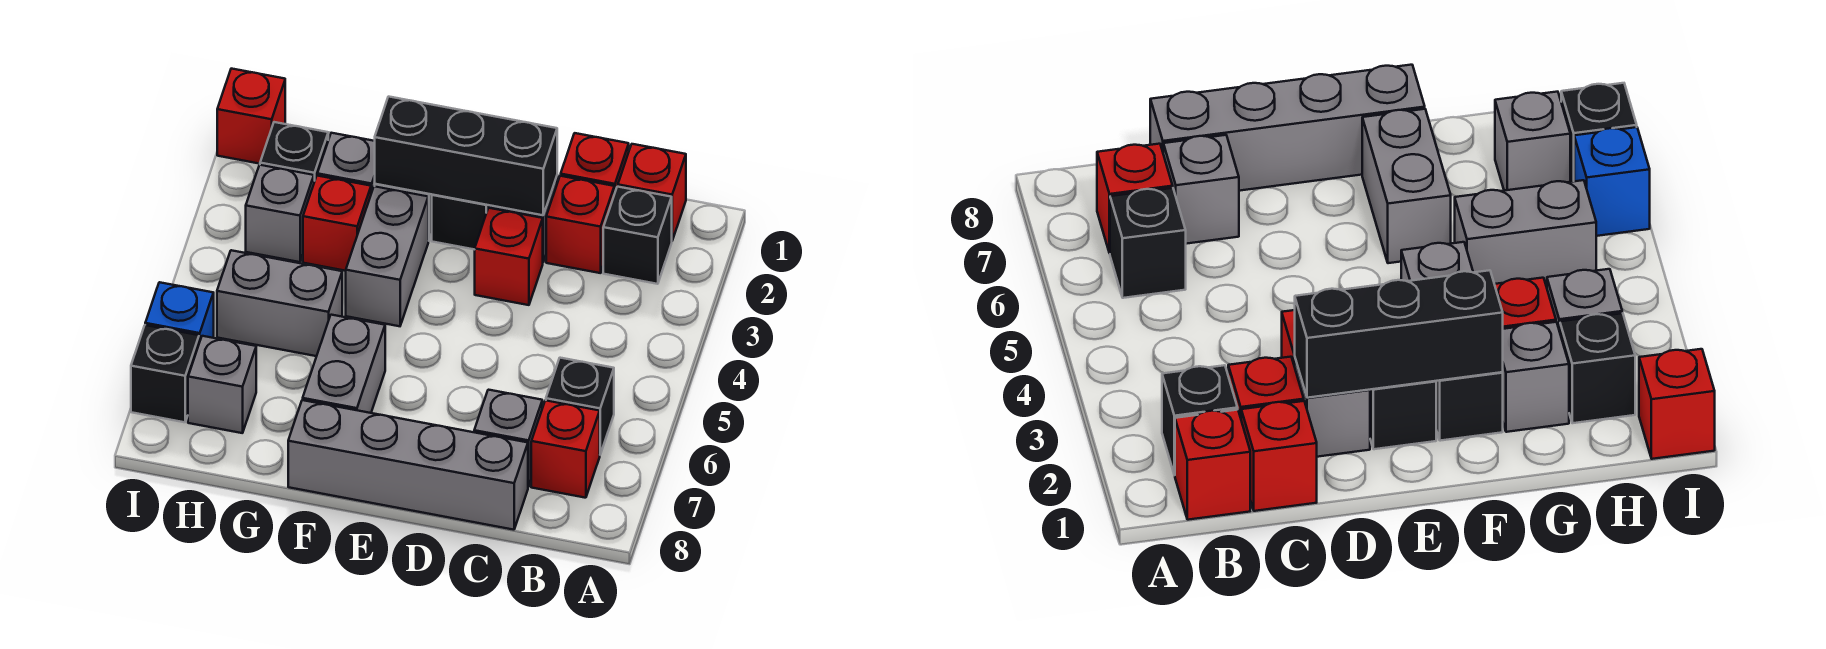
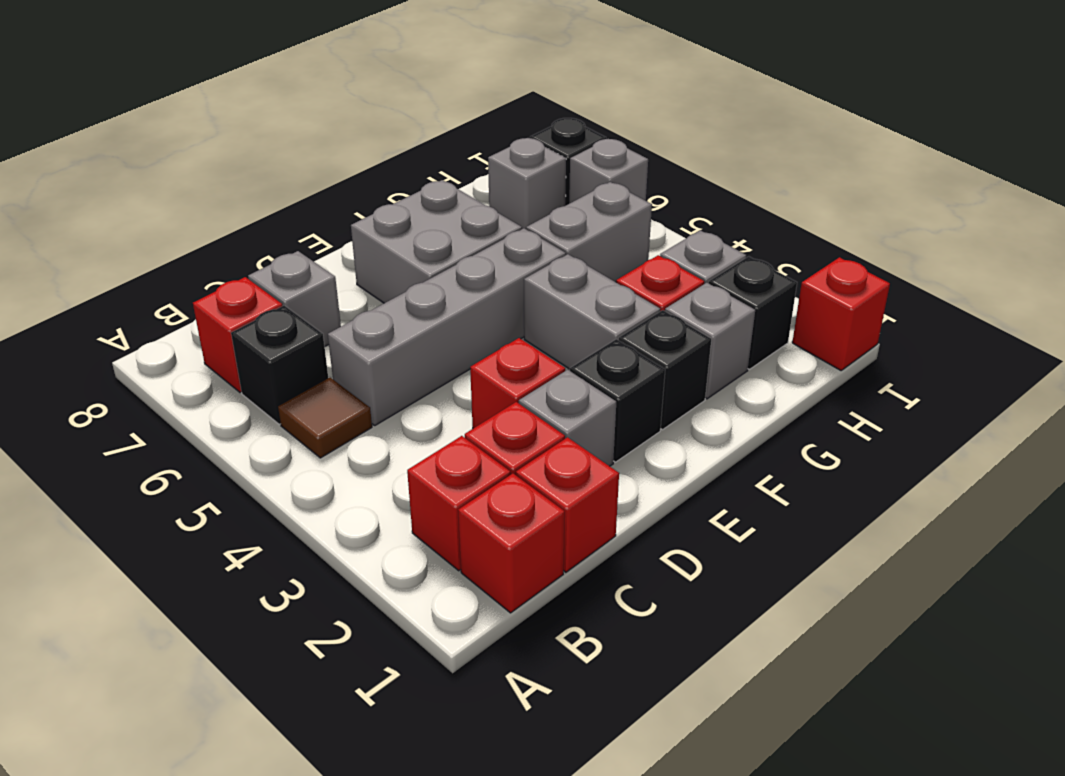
black 1x1 brick [603,187,672,284] -> red 1x1 brick [407,436,511,571]
none -> brown 1x1 tile [278,377,372,458]
grey 1x4 brick [288,400,528,530] -> grey 1x4 brick moved to [328,228,566,425]
black 1x3 brick [375,97,557,215] -> none
grey 1x2 brick [303,315,385,413] -> grey 2x2 brick [351,180,522,303]
blue 1x1 brick [145,282,214,343] -> grey 1x1 brick [569,139,648,203]

